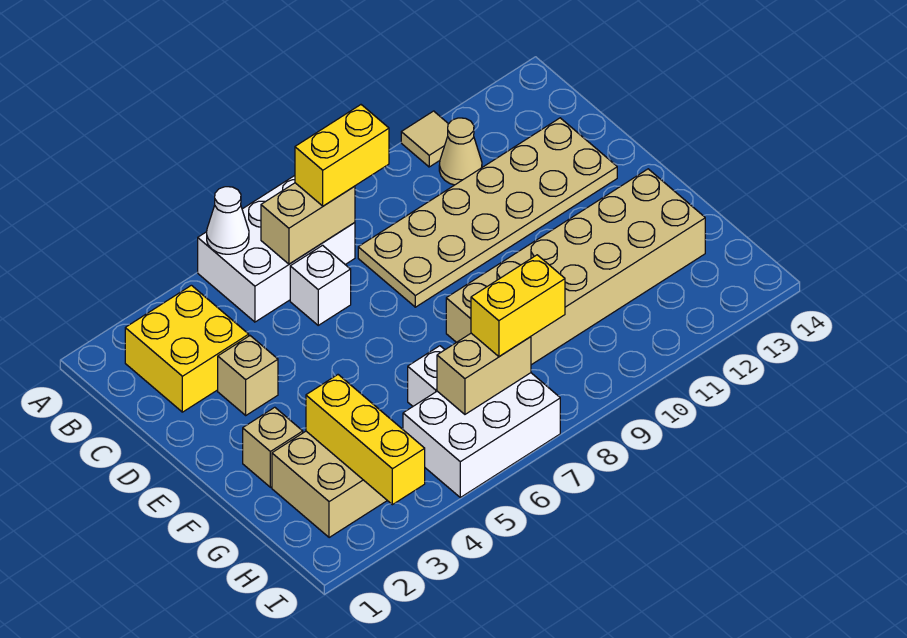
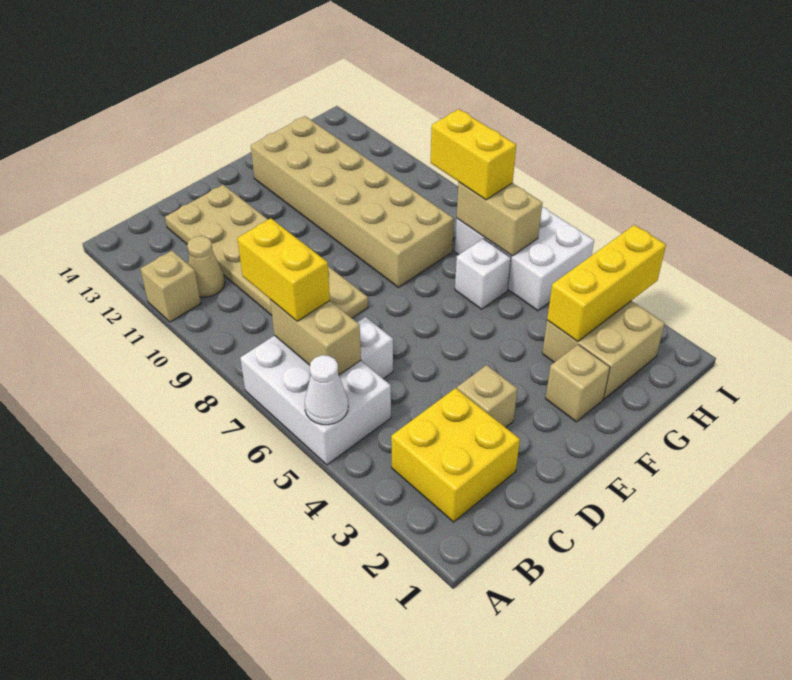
tan 1x1 tile [401,111,448,167] -> tan 1x1 brick [140,251,201,322]

